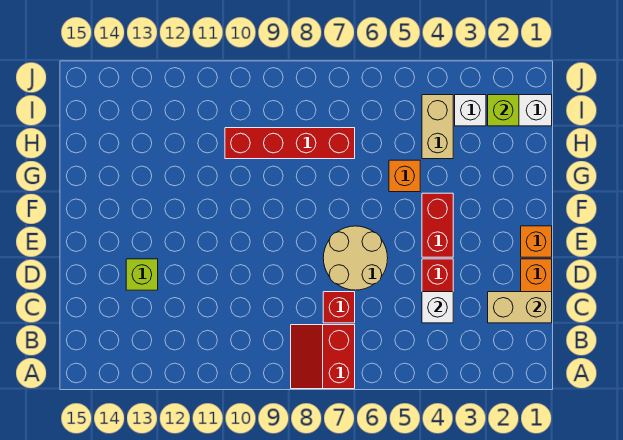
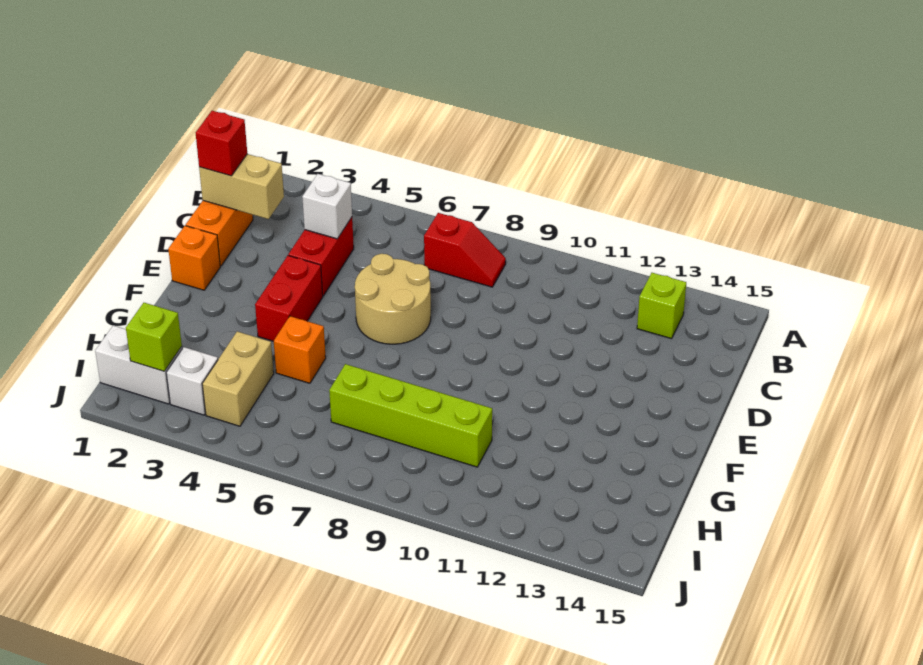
red 2x2 slope [291,325,355,389] -> red 1x2 slope [424,213,506,287]
red 1x1 brick [323,292,355,323] -> red 1x1 brick moved to [196,111,247,176]
lime 1x1 brick [126,259,158,290] -> lime 1x1 brick moved to [637,273,686,339]
red 1x4 brick [225,128,355,159] -> lime 1x4 brick [329,364,492,467]

